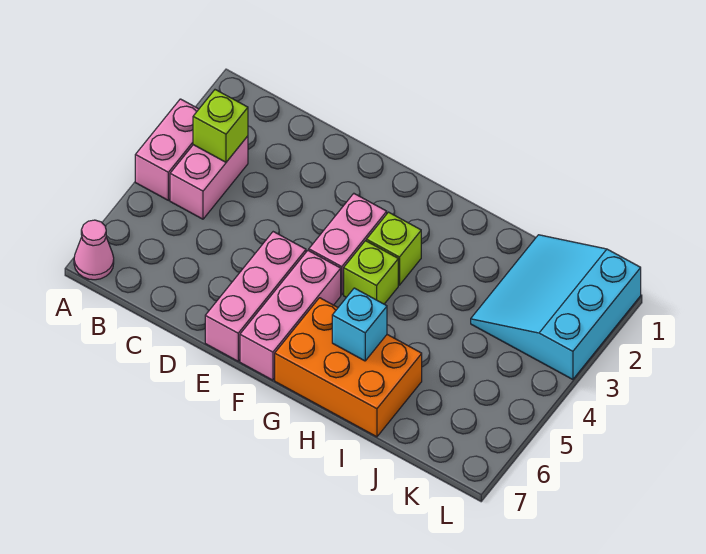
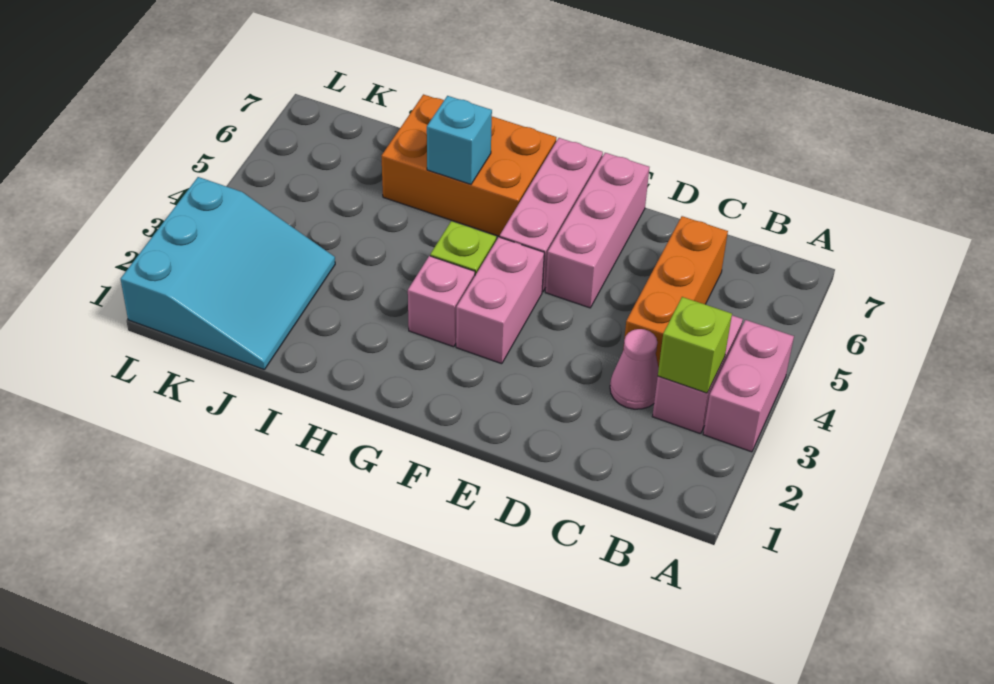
pink 1x1 cone [74,220,114,280] -> pink 1x1 cone moved to [610,329,659,409]
none -> orange 1x3 brick [623,216,728,367]
lime 1x1 brick [366,212,421,285] -> pink 1x1 brick [408,256,475,347]

